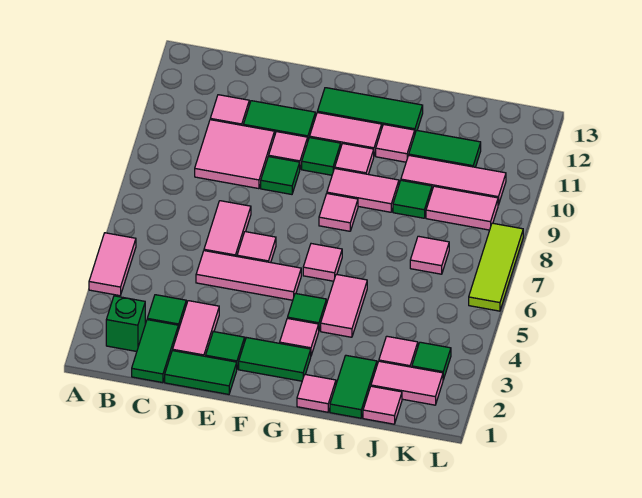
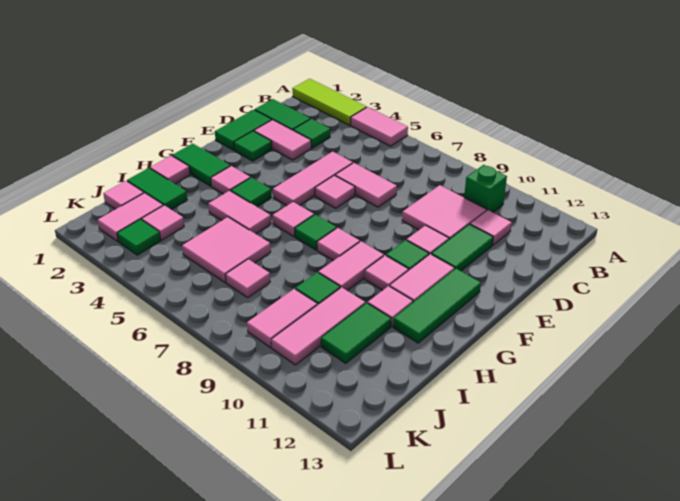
green 1x1 brick [106,296,145,351] -> green 1x1 brick moved to [464,165,507,212]
green 1x1 tile [261,157,300,194] -> green 1x1 tile moved to [295,215,337,250]
green 1x2 tile [239,337,311,381] -> green 1x2 tile turned to [172,144,230,186]
none -> pink 2x2 tile [182,217,271,283]
lime 1x3 tile [469,223,523,311] -> lime 1x3 tile moved to [292,79,367,125]

